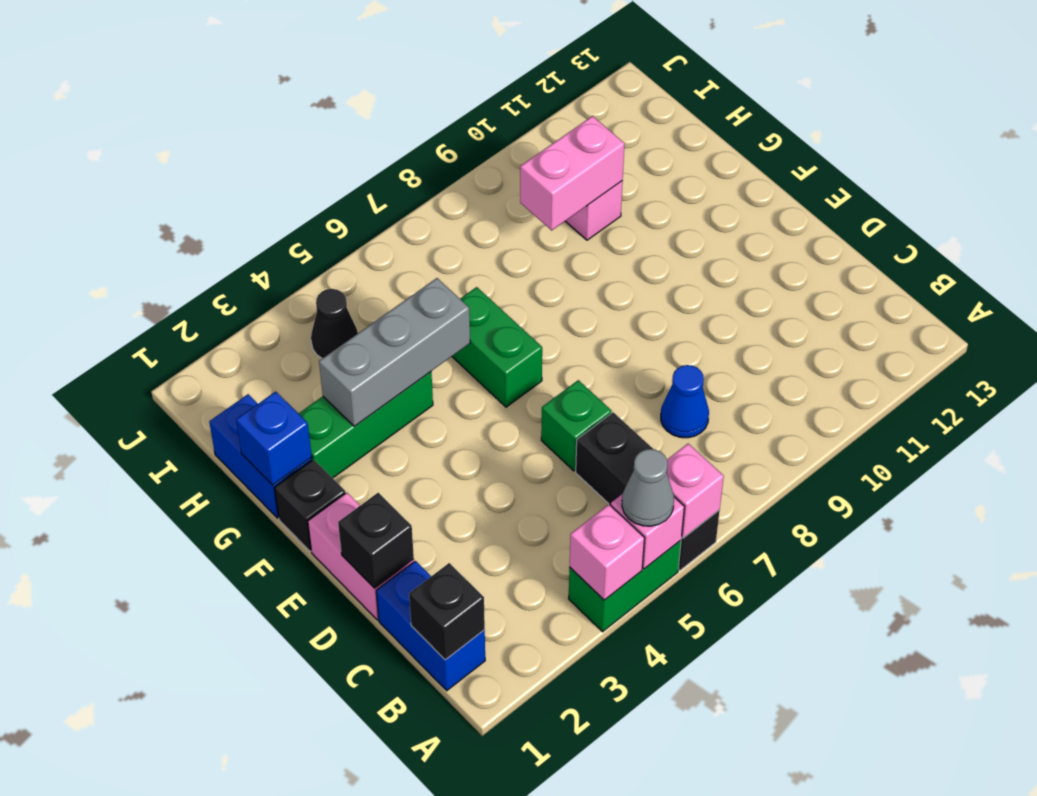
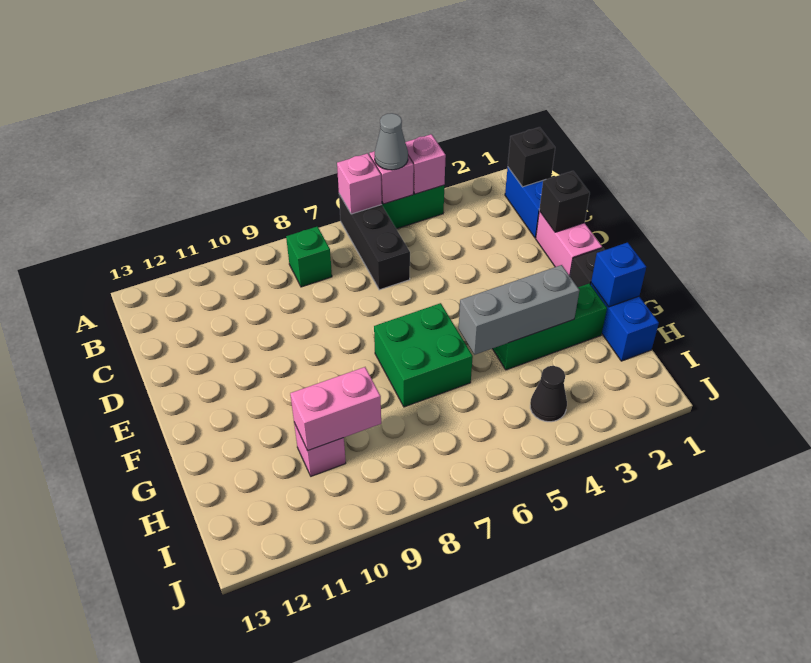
blue 1x1 cone [661,365,709,438] -> none
green 1x1 brick [541,380,612,471] -> green 1x1 brick moved to [286,226,332,287]
green 1x2 brick [452,287,542,407] -> green 2x2 brick [374,303,473,407]

